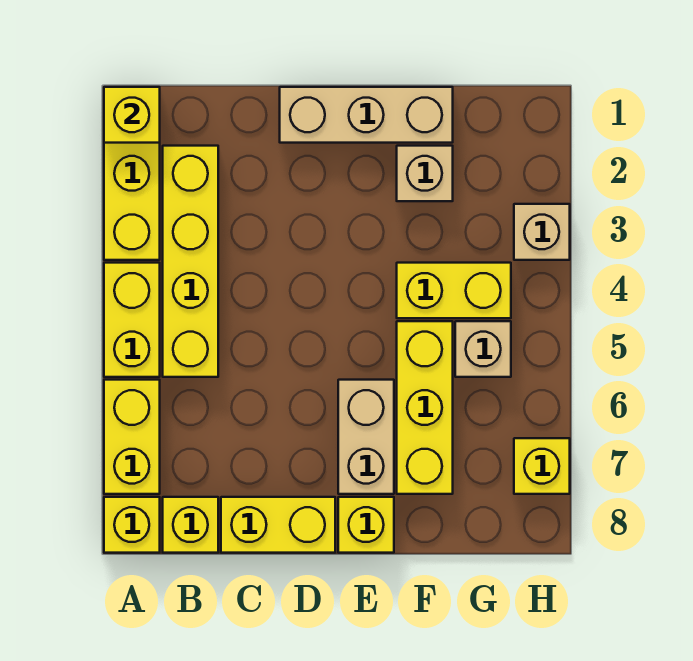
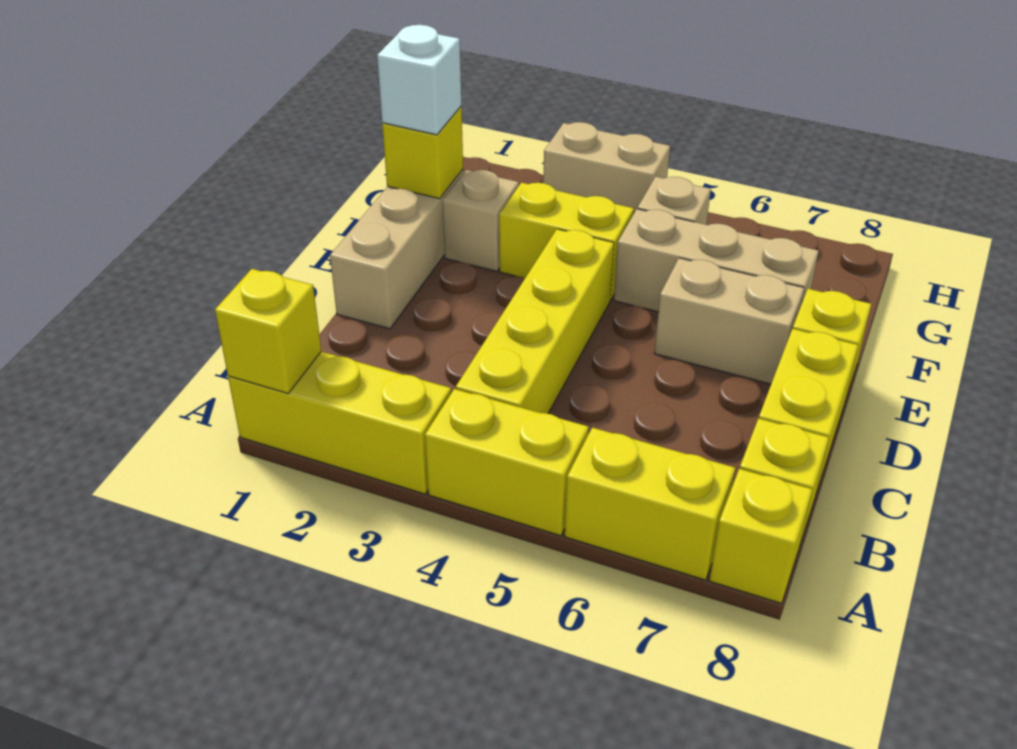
yellow 1x4 brick [163,146,218,377] -> yellow 1x4 brick turned to [456,229,614,414]
none -> white 1x1 brick [377,25,461,135]
yellow 1x2 brick [397,263,511,318] -> yellow 1x2 brick turned to [499,183,634,300]
yellow 1x3 brick [397,321,453,494] -> tan 1x3 brick [614,209,818,312]
tan 1x1 brick [514,204,570,260] -> tan 1x2 brick [543,122,670,213]
yellow 1x1 brick [514,438,570,494] -> yellow 1x1 brick moved to [382,107,463,199]

